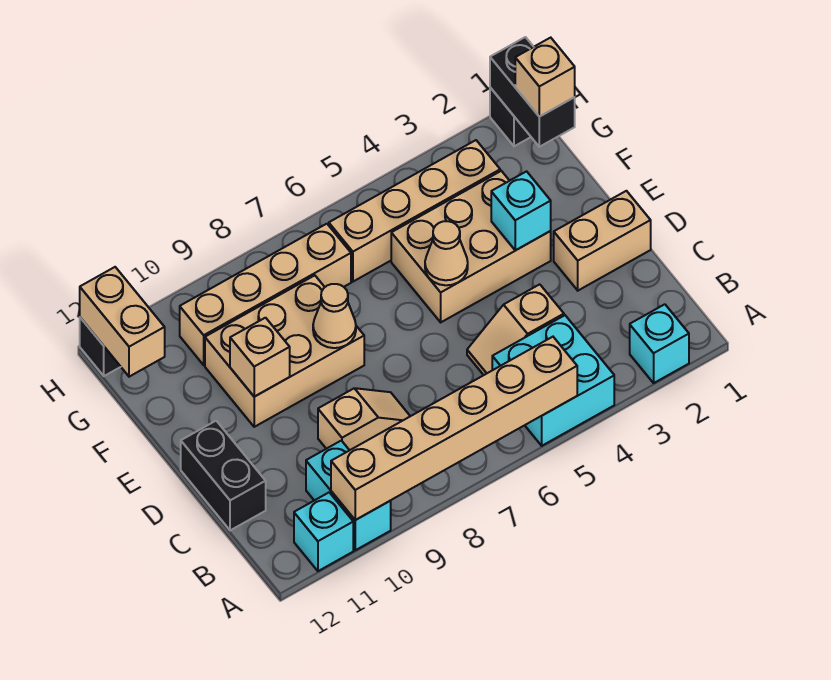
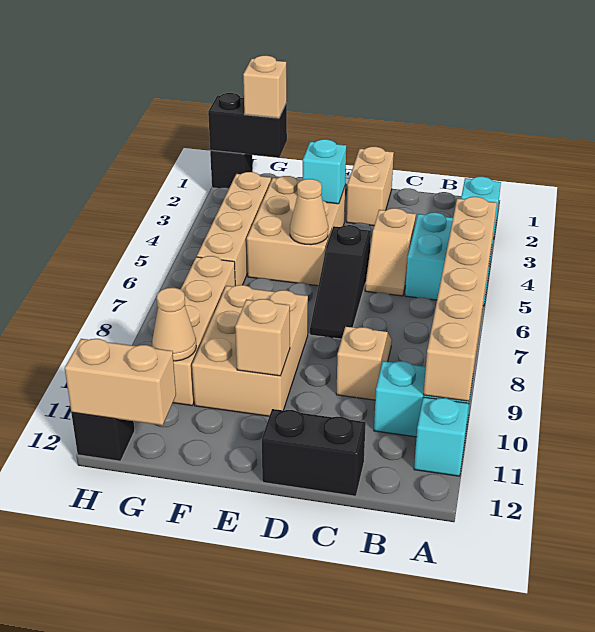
none -> black 1x3 slope [310,225,371,339]
tan 1x1 cone [313,284,356,348] -> tan 1x1 cone moved to [152,288,196,361]

